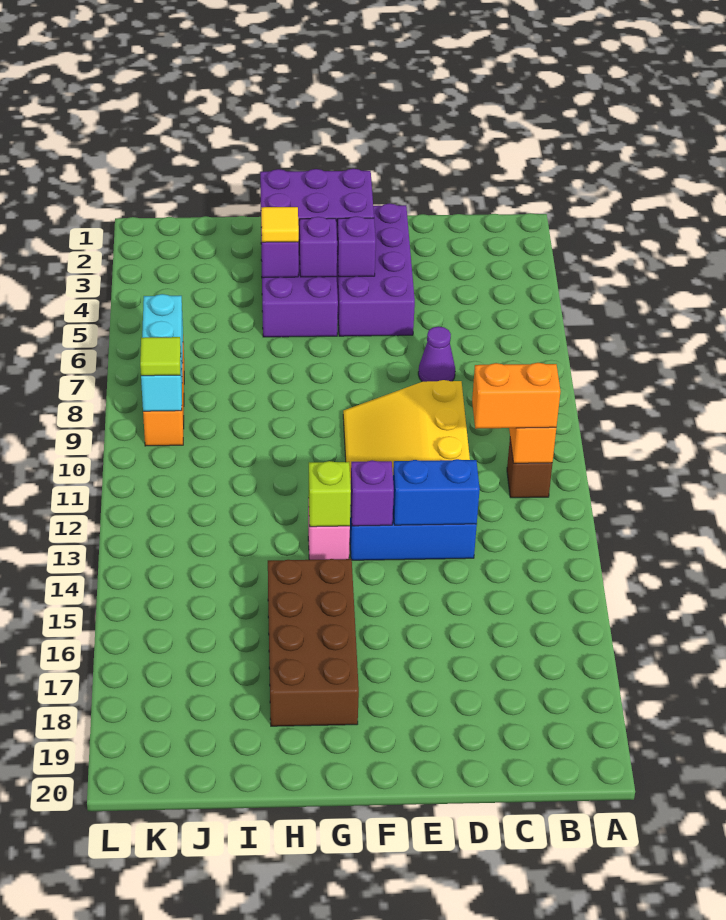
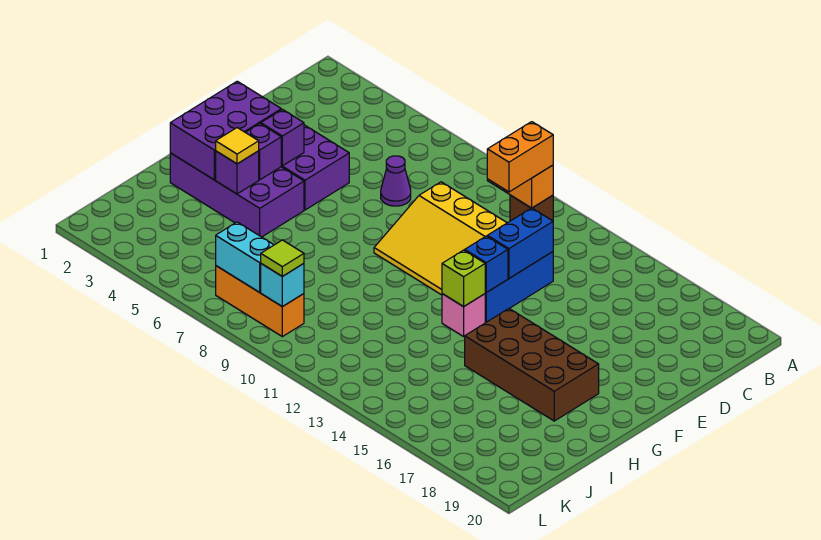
purple 1x1 brick [351,460,394,526] -> blue 1x1 brick [465,236,508,293]

